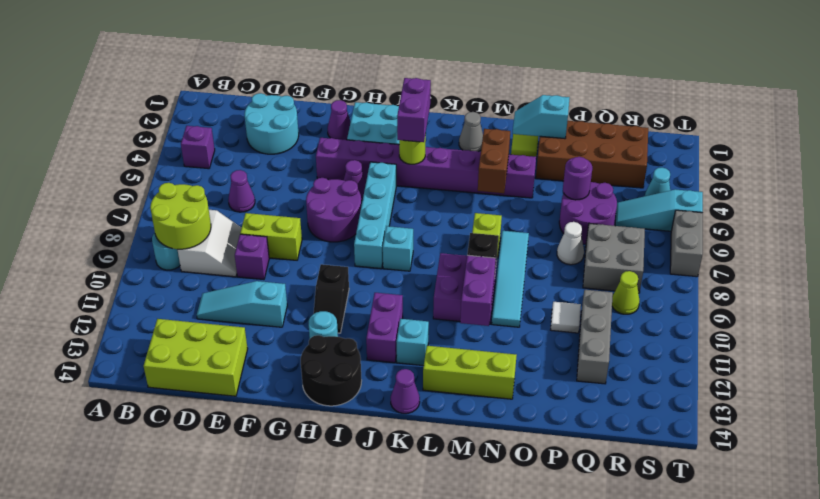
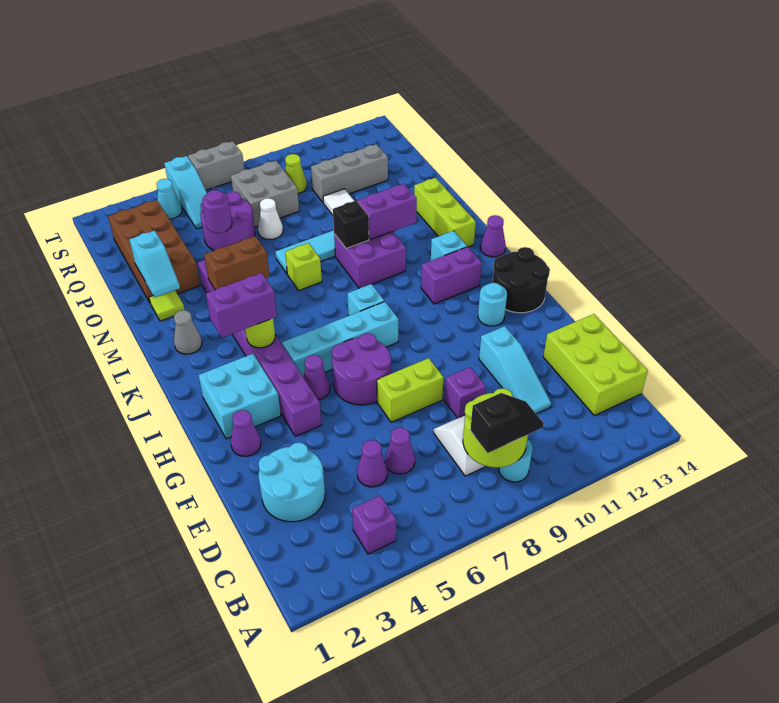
none -> purple 1x1 cone [357,440,387,487]
lime 1x2 brick [240,213,302,260] -> lime 1x2 brick turned to [377,358,444,422]
black 1x2 slope [314,264,349,333] -> black 1x2 slope moved to [470,393,544,453]

